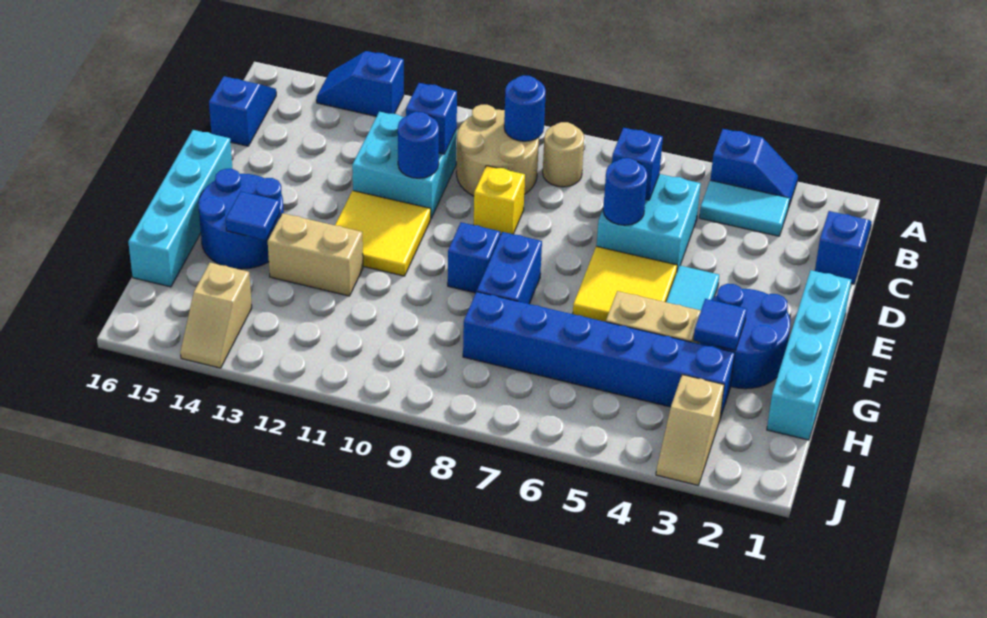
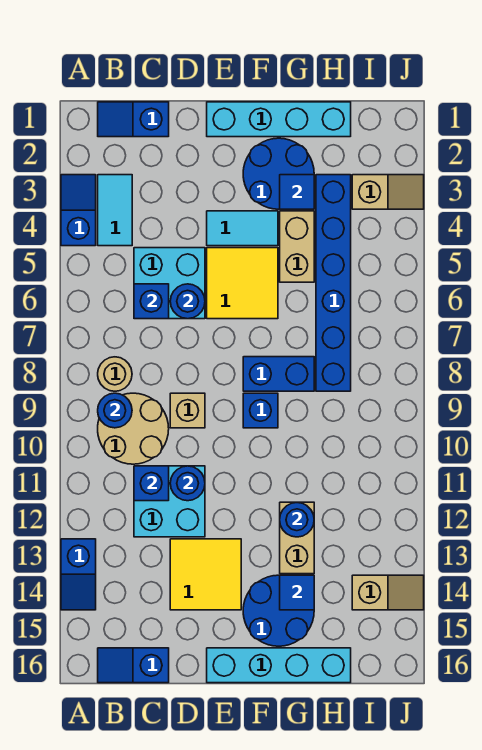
yellow 1x1 brick [474,166,525,235] -> tan 1x1 brick [170,393,205,428]
yellow 2x2 tile [335,191,431,276] -> yellow 2x2 tile moved to [170,539,241,610]
none -> blue 1x1 round brick [280,502,314,537]

